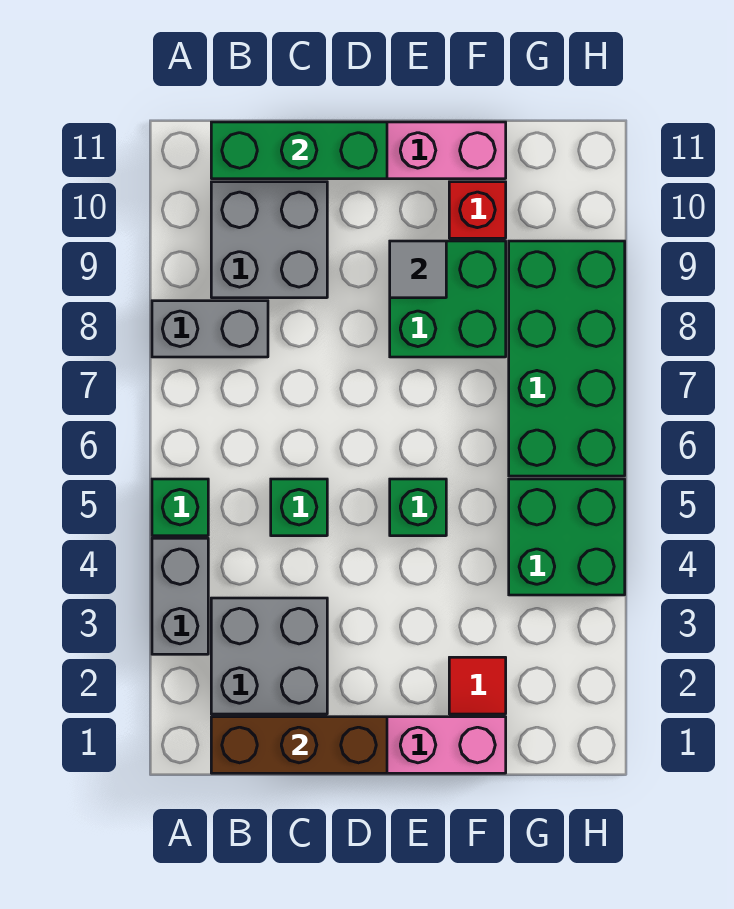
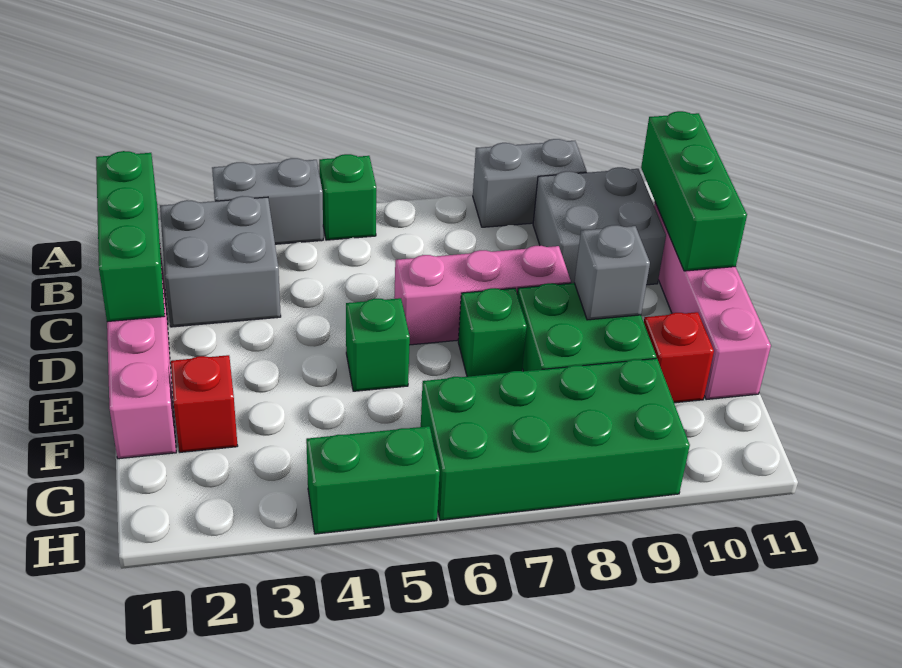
grey 1x2 brick [152,301,268,357] -> grey 1x2 brick turned to [473,139,587,227]
brown 1x3 brick [211,717,387,773] -> green 1x3 brick [96,151,165,322]
green 1x1 brick [271,479,327,536] -> green 1x1 brick moved to [458,288,527,377]
none -> pink 1x3 brick [394,246,571,345]
grey 1x1 tile [390,241,446,298] -> grey 1x1 brick [574,225,650,320]
red 1x1 tile [449,657,506,714] -> red 1x1 brick [171,355,238,452]
green 2x2 brick [509,479,625,595] -> green 1x2 brick [306,426,440,534]

